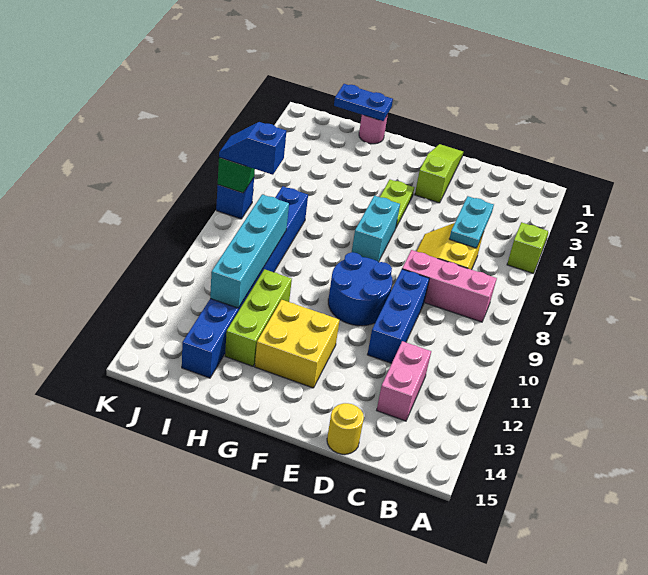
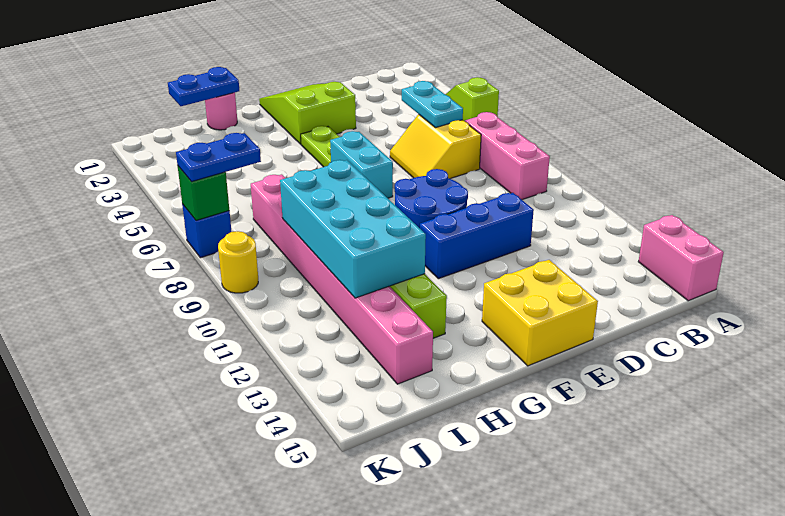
pink 1x3 brick [402,250,497,322] -> pink 1x3 brick turned to [465,112,550,200]
pink 1x2 brick [377,341,431,421] -> pink 1x2 brick moved to [638,215,724,301]
blue 1x3 brick [367,269,430,363] -> blue 1x3 brick turned to [420,193,534,279]
yellow 1x1 round brick [327,403,364,454] -> yellow 1x1 round brick moved to [218,231,258,293]
lime 1x3 slope [415,144,463,203] -> lime 2x3 slope [259,82,356,144]
yellow 2x2 brick [255,300,340,388] -> yellow 2x2 brick moved to [482,260,598,366]
blue 1x8 brick [182,186,308,378] -> pink 1x8 brick [251,174,433,384]
cyan 1x4 brick [210,194,289,308] -> cyan 2x4 brick [280,160,426,298]
blue 1x2 slope [219,122,286,175] -> blue 1x2 plate [176,133,261,182]

